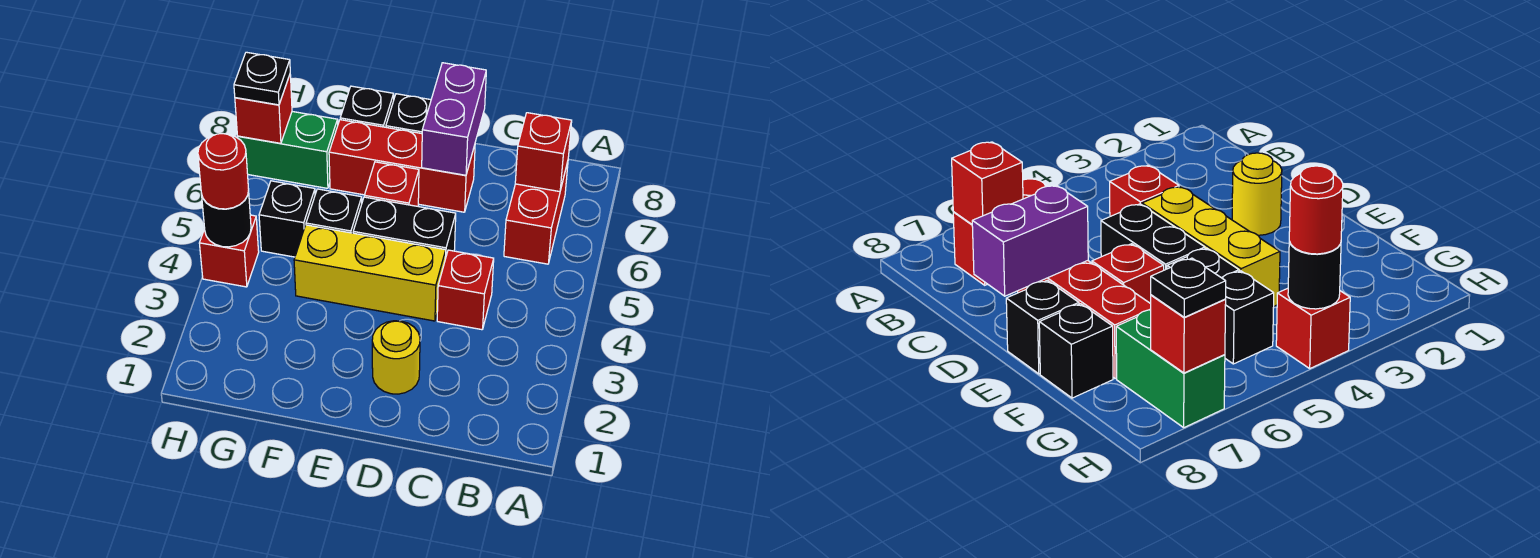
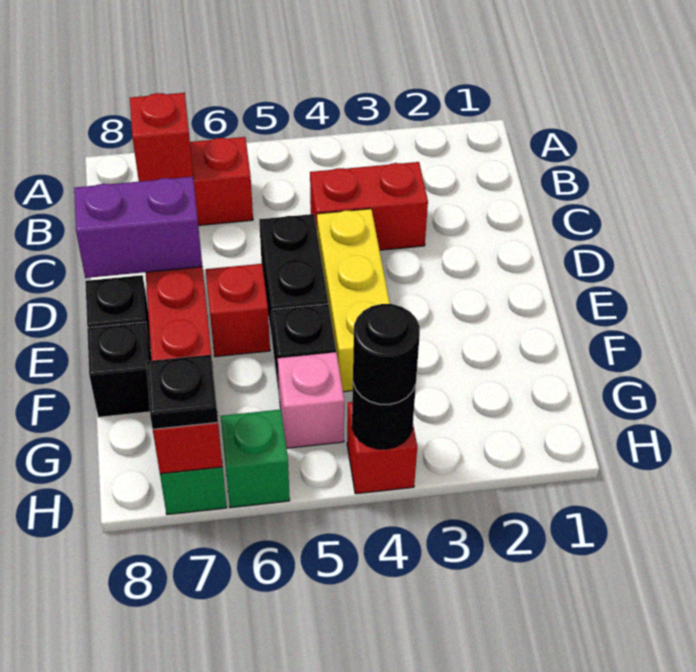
red 1x1 brick [437,250,494,330] -> red 1x2 brick [310,162,428,250]
yellow 1x1 round brick [372,321,420,394] -> none
black 1x1 brick [259,181,315,257] -> pink 1x1 brick [278,352,344,448]
red 1x1 round brick [198,134,249,209] -> black 1x1 round brick [353,304,420,404]
none -> green 1x1 brick [221,409,290,508]

